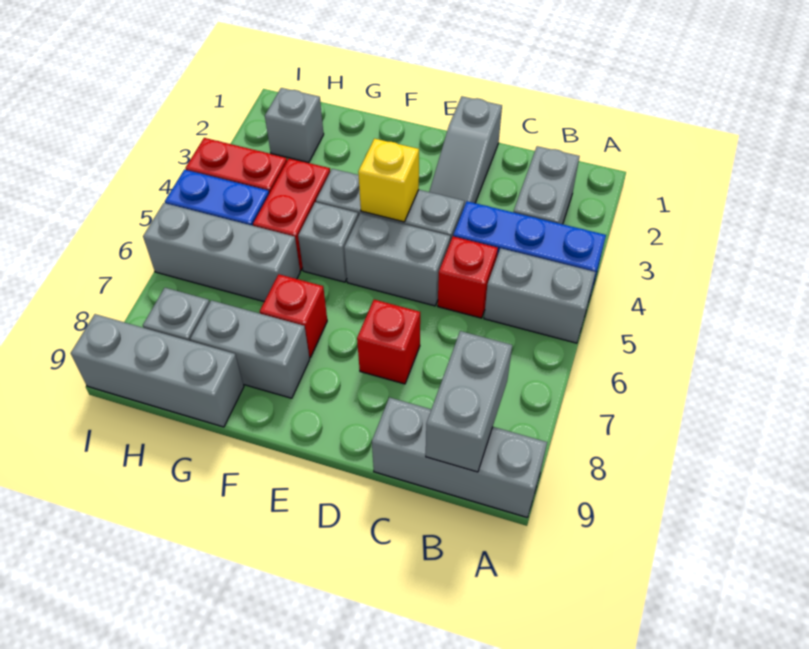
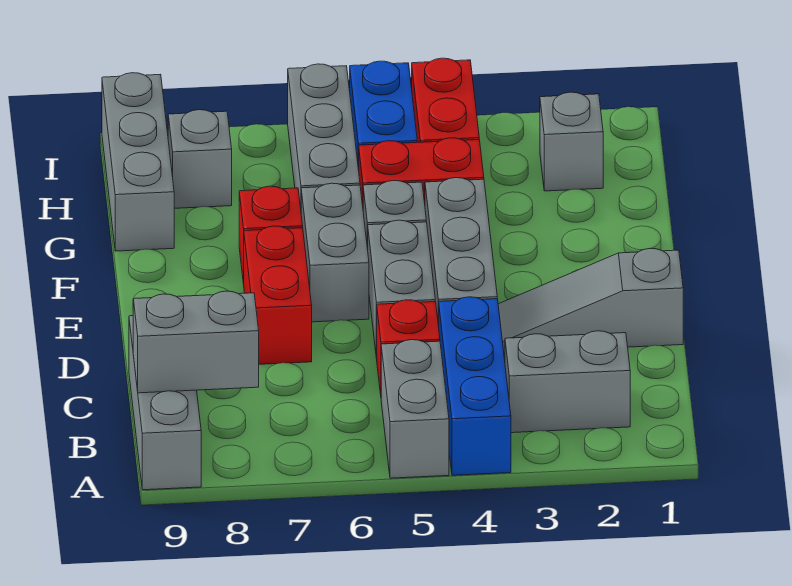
red 1x1 brick [357,300,420,384] -> red 1x2 brick [244,226,312,364]
yellow 1x1 brick [358,139,419,222] -> none
grey 1x2 brick [190,300,310,398] -> grey 1x2 brick moved to [301,183,369,322]

